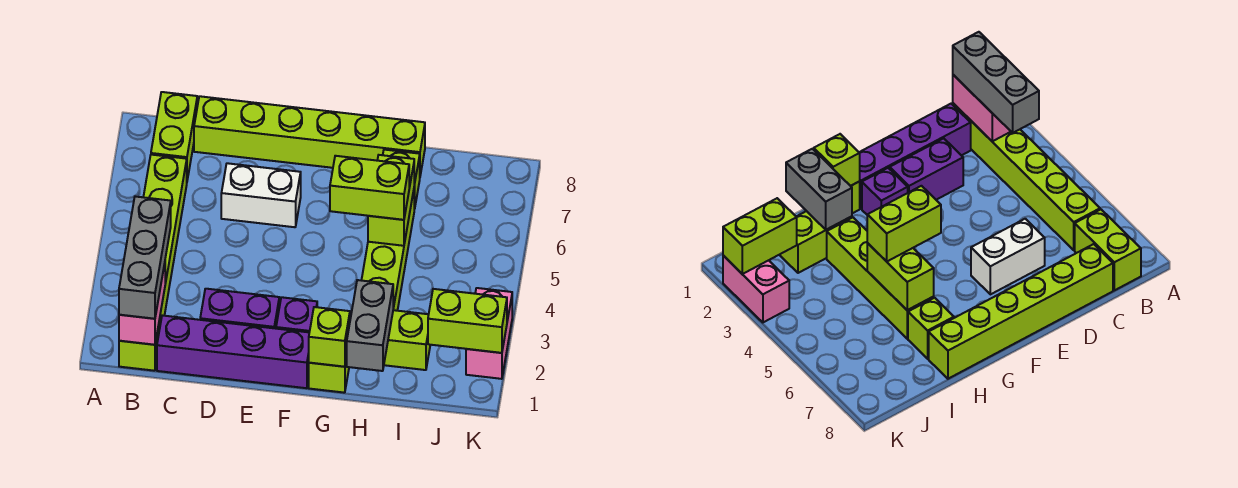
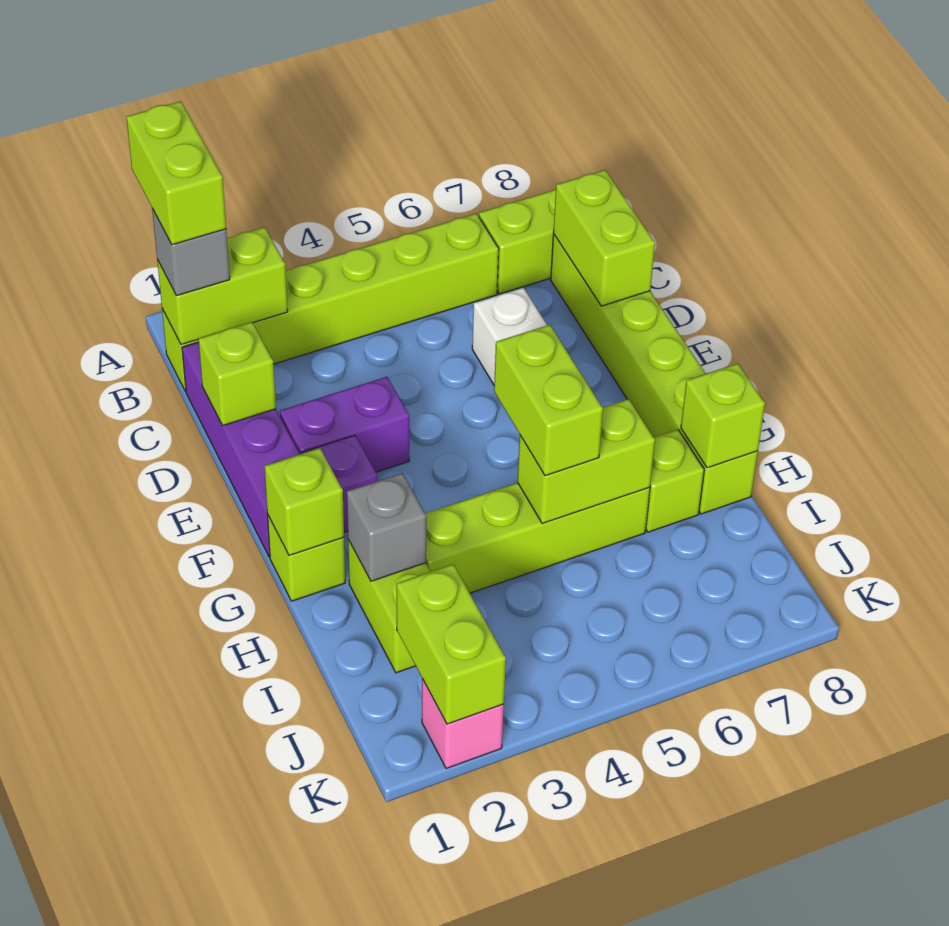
none -> lime 1x2 brick [127,101,226,245]
pink 1x2 brick [119,264,165,345] -> lime 1x2 brick [157,227,288,345]
grey 1x3 brick [119,197,171,319] -> grey 1x1 brick [152,209,230,296]
none -> lime 1x2 brick [553,170,655,306]
none -> lime 1x1 brick [198,322,276,426]
purple 1x2 brick [200,289,279,329] -> purple 1x2 brick turned to [280,377,409,472]
grey 1x2 brick [347,280,393,371] -> grey 1x1 brick [347,473,426,581]
none -> lime 1x1 brick [681,363,765,468]
pink 1x2 brick [466,288,512,379] -> pink 1x1 brick [422,679,504,769]

